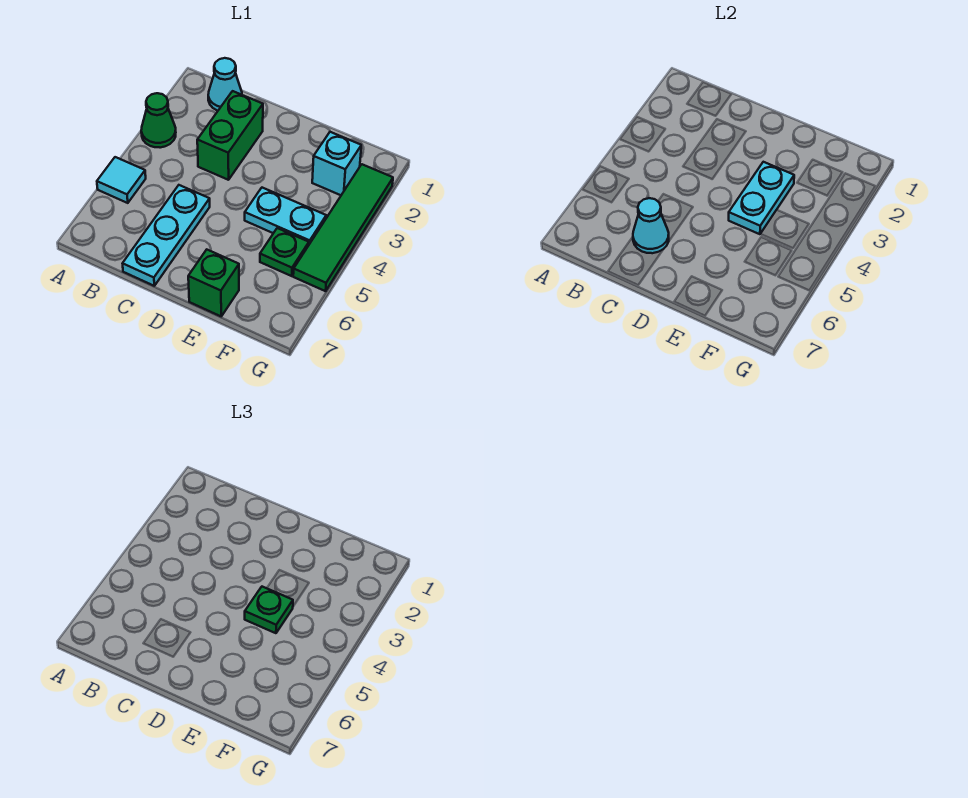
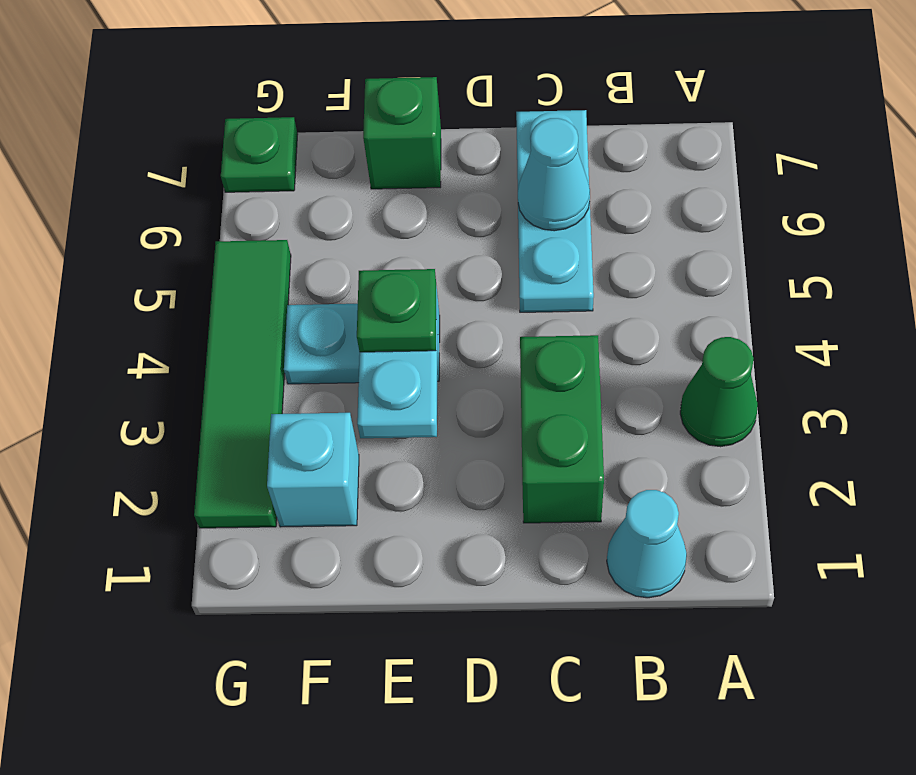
cyan 1x1 tile [97,157,146,203] -> none
green 1x1 plate [260,228,309,276] -> green 1x1 plate moved to [221,117,298,192]

